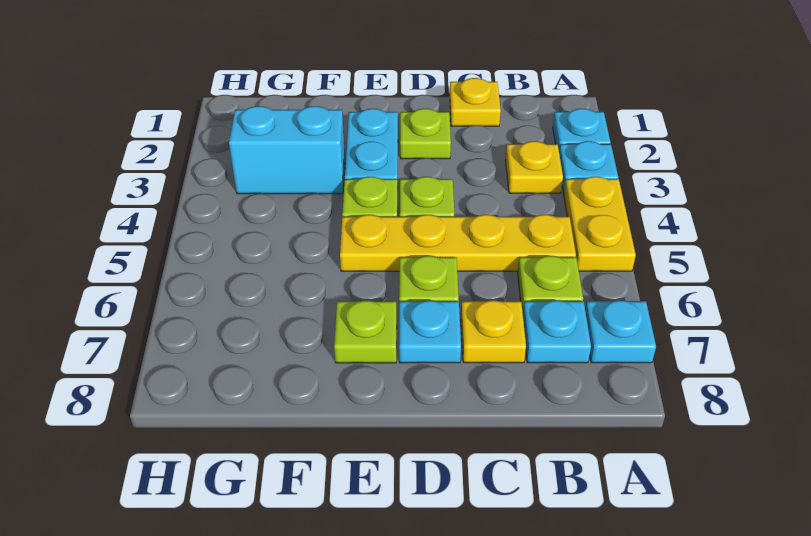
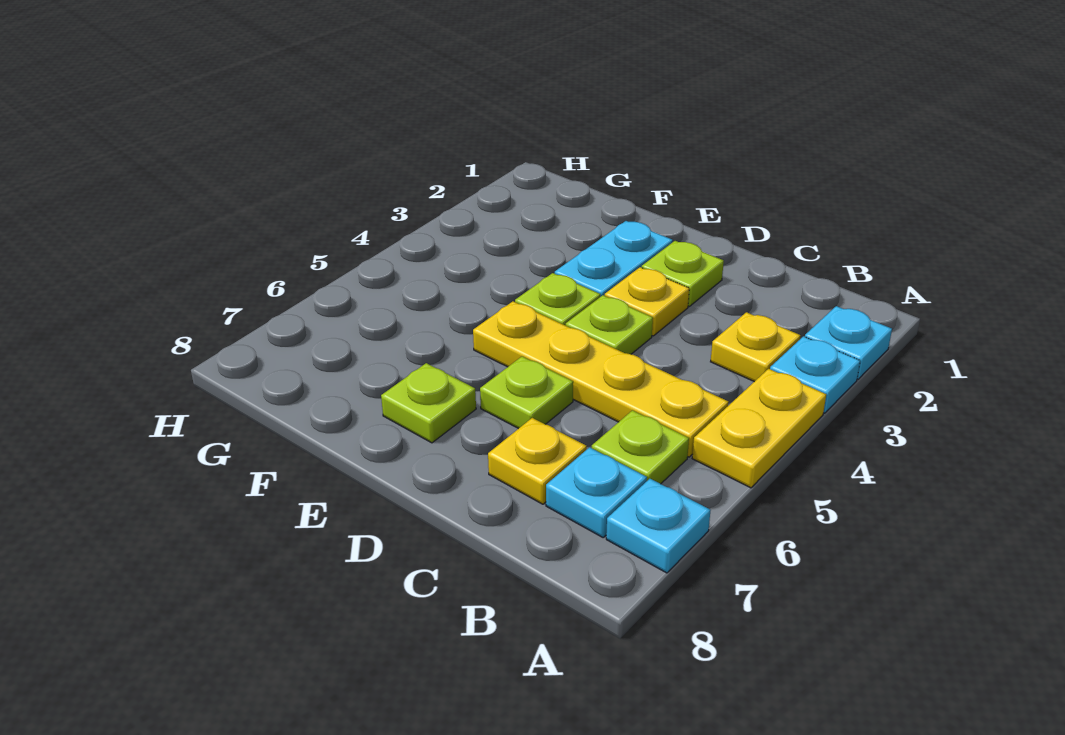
yellow 1x1 plate [450,78,501,126] -> yellow 1x1 plate moved to [605,267,689,336]
cyan 1x1 plate [399,301,461,363] -> none
cyan 1x2 brick [229,106,345,194] -> none

